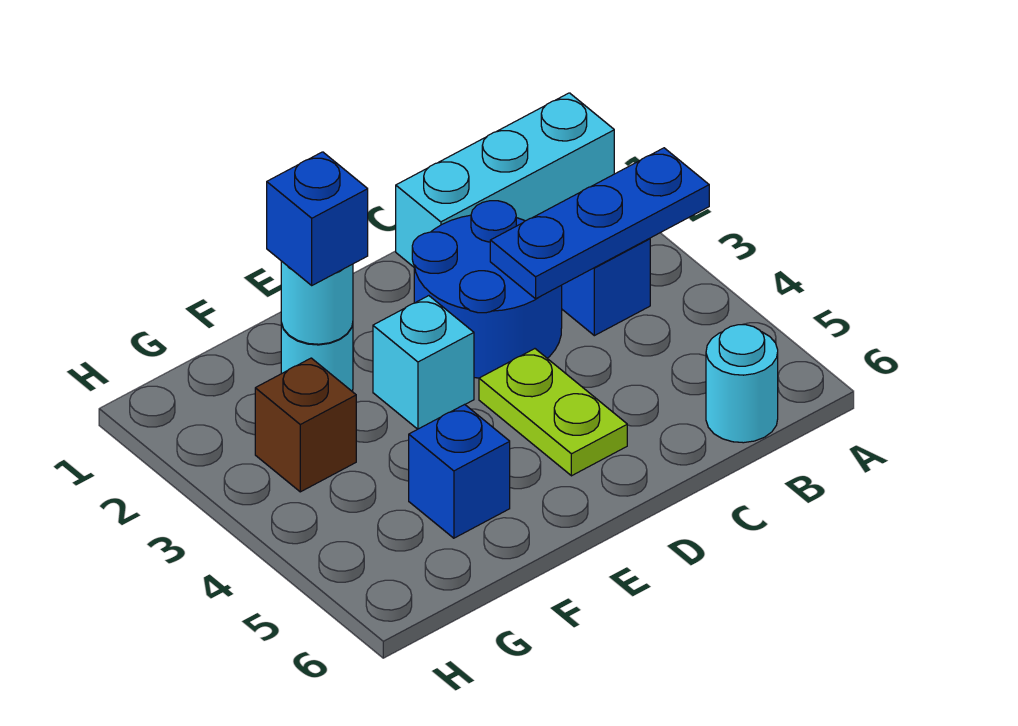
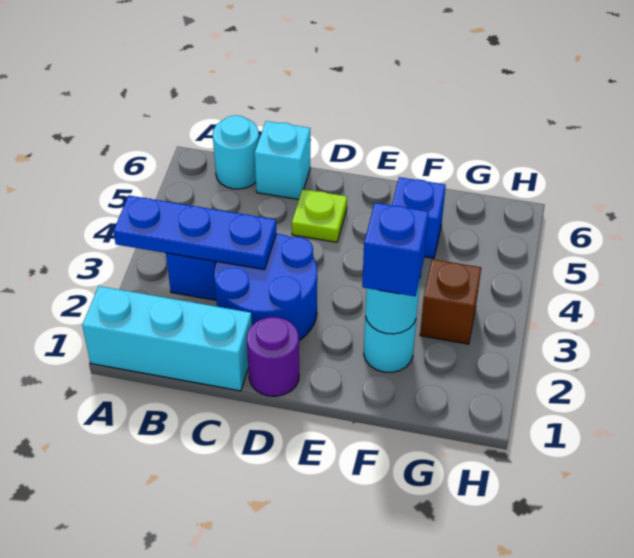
none -> purple 1x1 round brick [247,317,299,396]
lime 1x2 plate [479,349,627,476] -> lime 1x1 plate [292,189,347,242]
cyan 1x1 brick [373,296,474,429] -> cyan 1x1 brick moved to [255,121,310,199]

